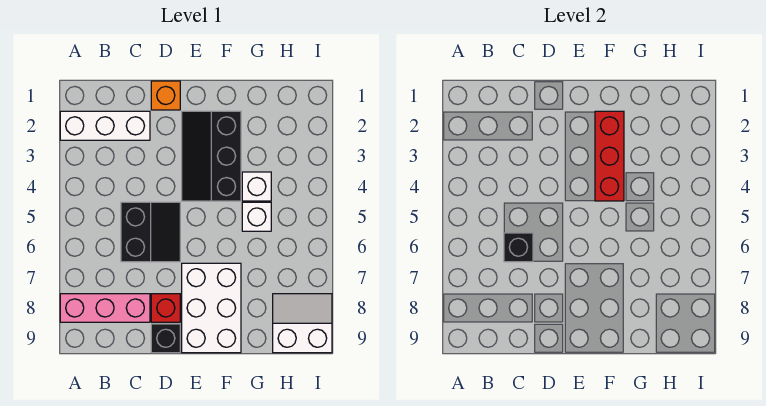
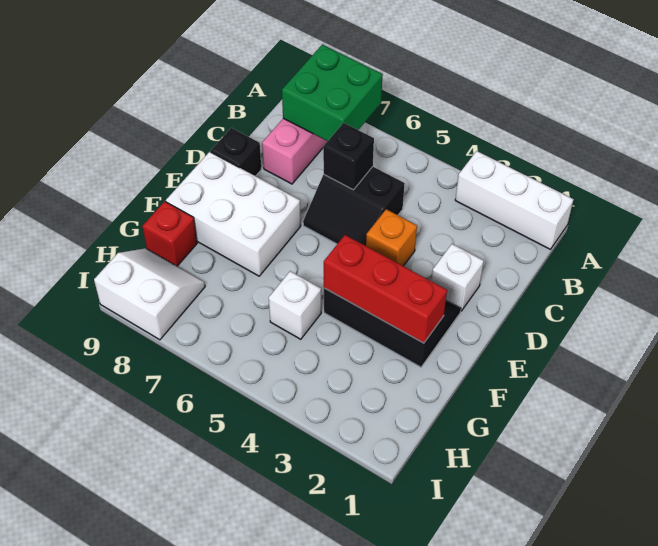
white 1x3 brick [60,111,150,140] -> white 1x3 brick turned to [455,151,574,249]
none -> green 2x2 brick [282,44,383,141]
orange 1x1 brick [151,81,180,110] -> orange 1x1 brick moved to [366,209,417,266]
red 1x1 brick [151,294,180,322] -> red 1x1 brick moved to [142,201,197,266]
white 1x1 brick [242,172,271,201] -> white 1x1 brick moved to [431,244,484,311]
white 2x2 slope [273,294,332,353] -> white 2x2 slope turned to [94,248,205,340]

